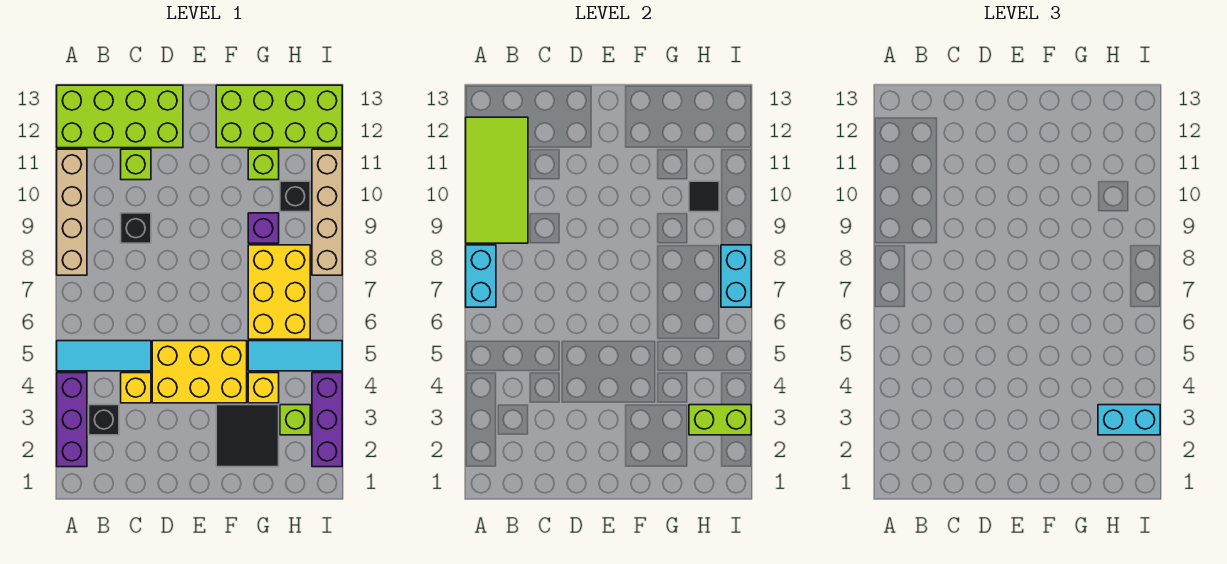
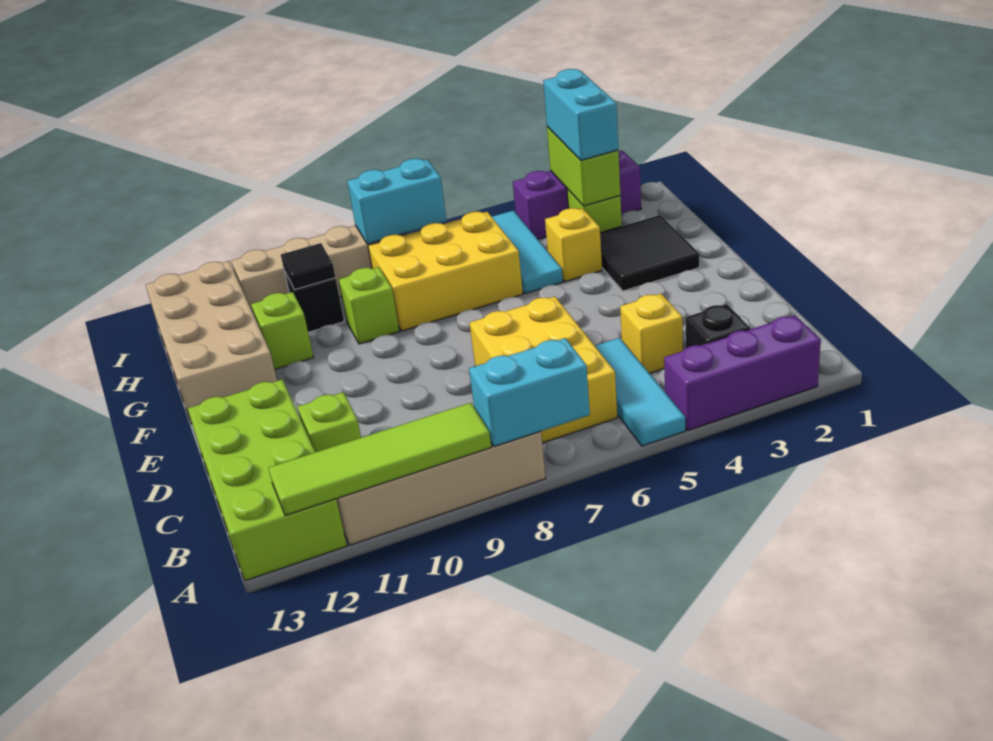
lime 2x4 tile [466,117,528,243] -> lime 1x4 tile [268,403,491,515]
black 1x1 brick [121,213,151,243] -> none
yellow 2x3 brick [152,341,247,403] -> yellow 2x3 brick moved to [470,296,617,443]
lime 2x4 brick [216,85,342,148] -> tan 2x4 brick [146,261,277,424]
purple 1x1 brick [248,213,279,243] -> lime 1x1 brick [339,267,399,344]

